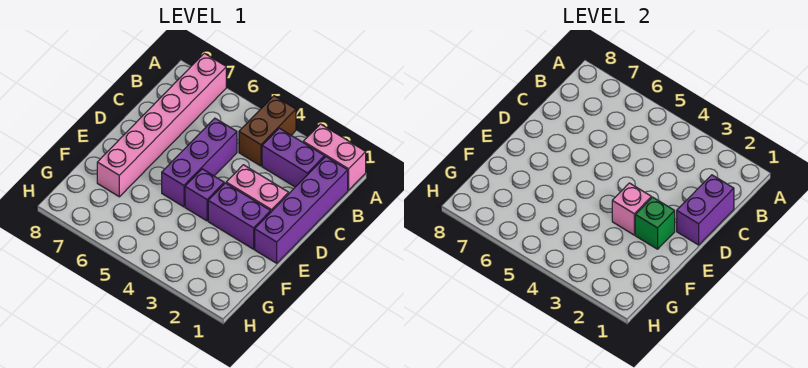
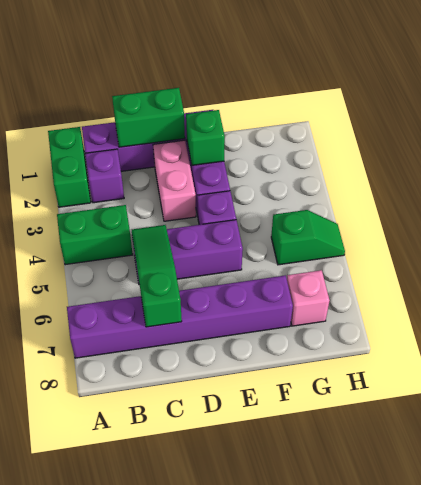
pink 1x2 brick [303,124,366,190] -> green 1x2 brick [48,127,91,207]
brown 1x2 brick [239,96,296,166] -> green 1x2 brick [57,205,133,265]
pink 1x6 brick [97,53,226,197] -> purple 1x6 brick [67,275,293,358]
purple 1x2 brick [262,128,325,187] -> purple 1x1 brick [85,149,124,203]
purple 1x2 brick [677,175,734,245] -> green 1x2 brick [112,88,185,147]
none -> green 1x3 slope [132,225,182,327]
pink 1x1 brick [612,183,651,235] -> pink 1x1 brick moved to [287,270,330,326]
none -> green 1x2 slope [271,210,345,265]

